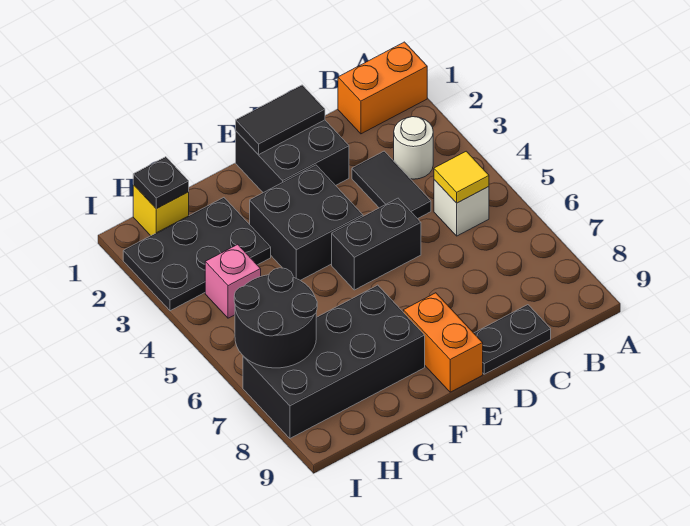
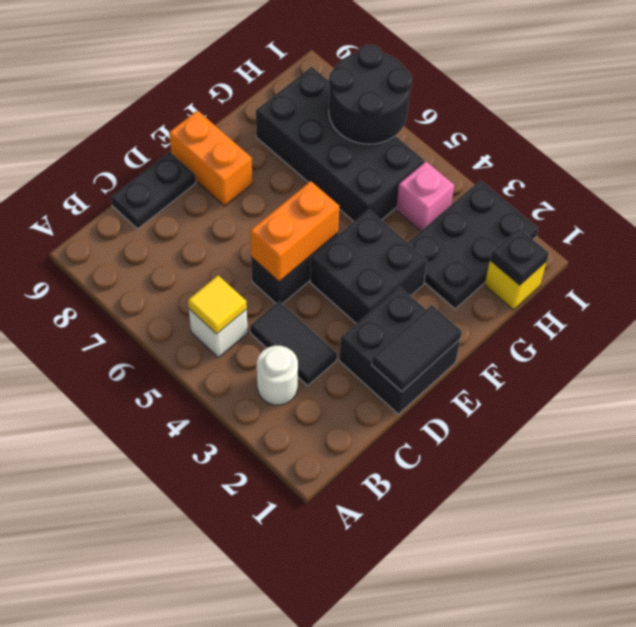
orange 1x2 brick [338,42,427,134] -> orange 1x2 brick moved to [250,181,339,281]
black 2x4 brick [243,285,425,438] -> black 2x4 brick turned to [256,67,425,221]

